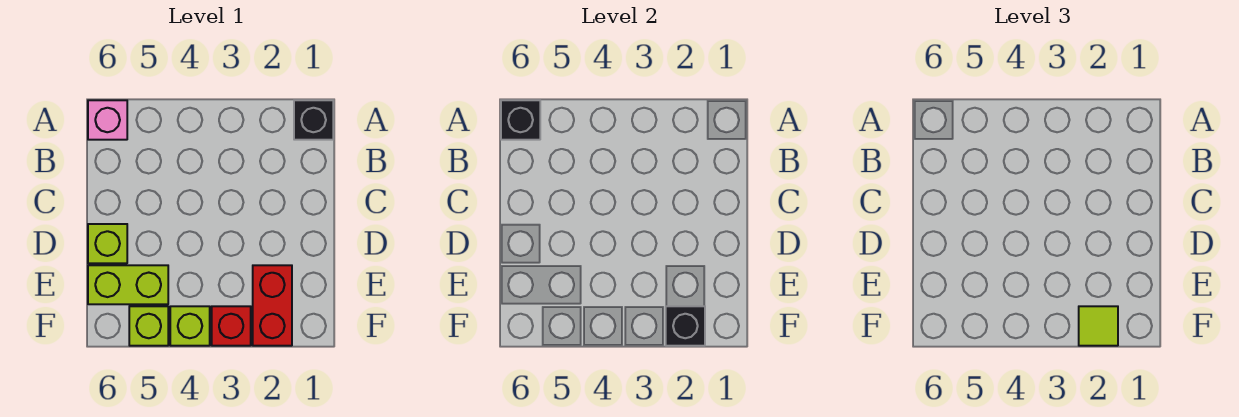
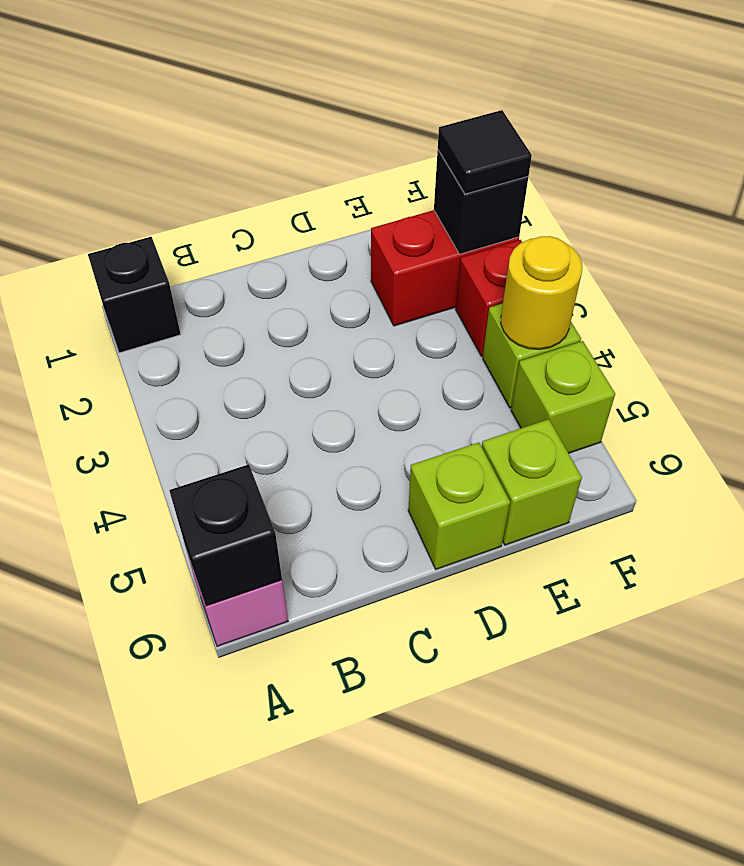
lime 1x2 brick [88,265,168,304] -> lime 1x1 brick [482,419,582,545]
lime 1x1 tile [1079,306,1118,346] -> black 1x1 tile [438,110,532,194]
none -> yellow 1x1 round brick [501,236,582,349]

